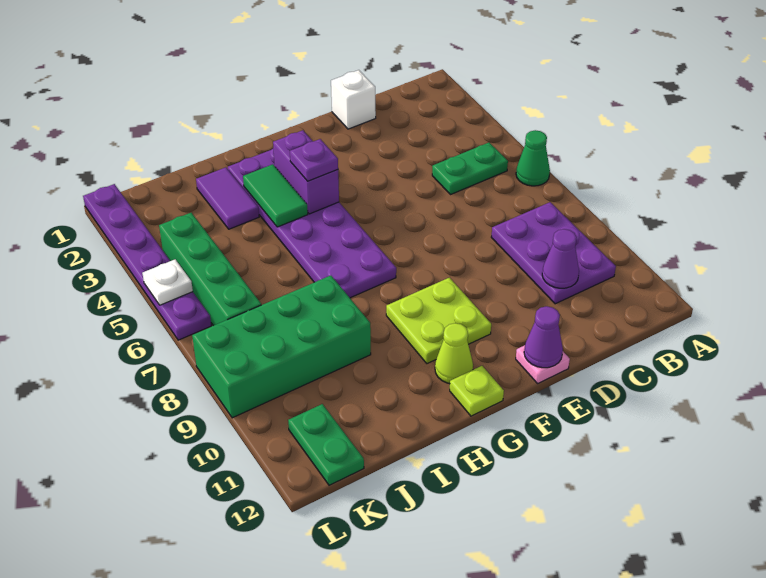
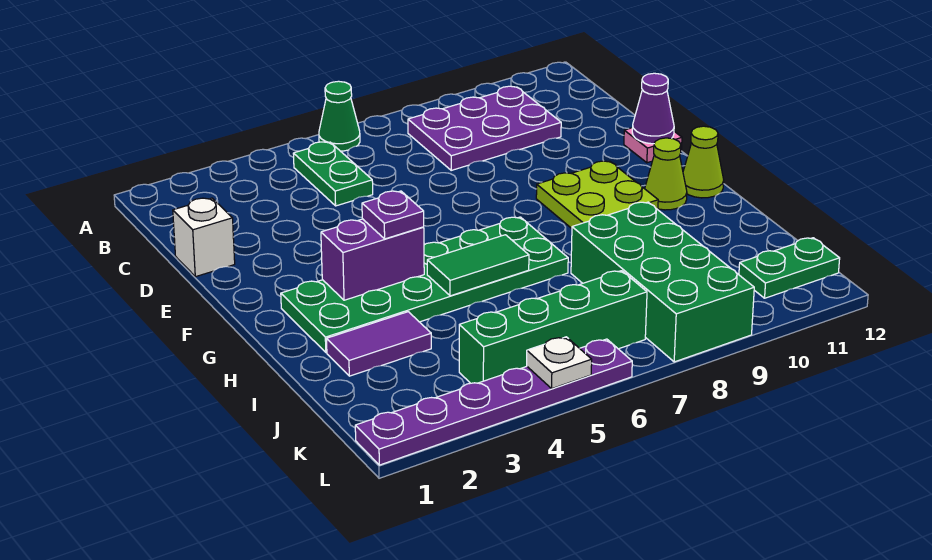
purple 1x1 cone [542,229,579,288] -> none
purple 2x6 plate [228,149,396,298] -> green 2x6 plate [281,217,568,353]
lime 1x1 plate [450,366,504,416] -> lime 1x1 cone [683,126,724,198]
green 1x2 tile [243,164,308,227] -> green 1x2 tile moved to [427,235,529,296]

